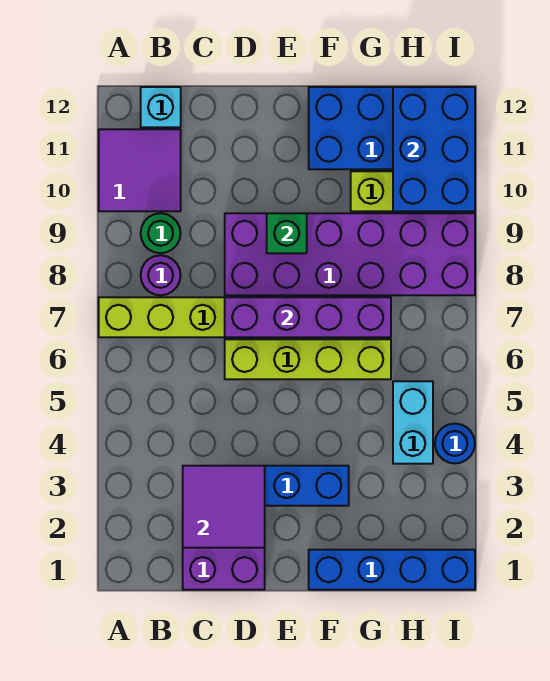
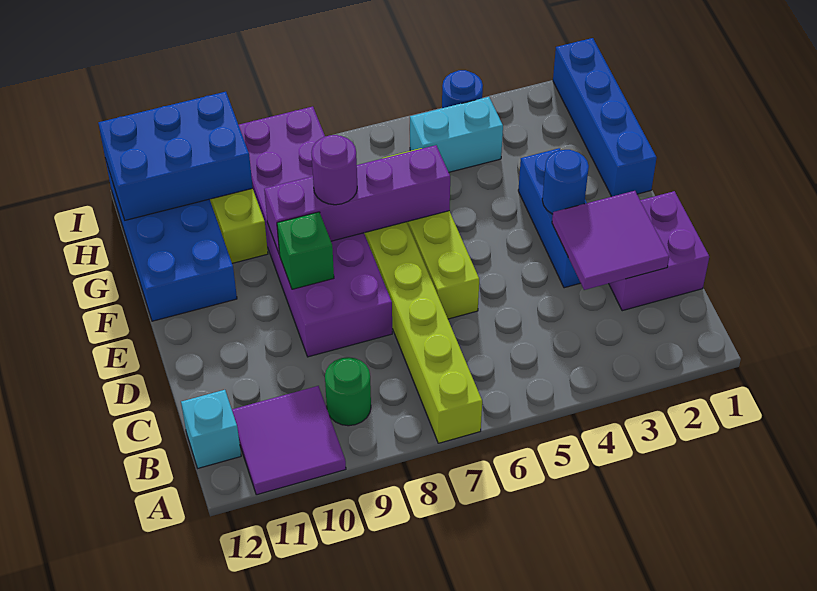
purple 1x1 round brick [141,255,181,295] -> purple 1x1 round brick moved to [311,135,357,205]
purple 1x4 brick [225,297,391,337] -> purple 1x4 brick turned to [264,145,450,254]
none -> blue 1x1 round brick [542,150,589,214]

